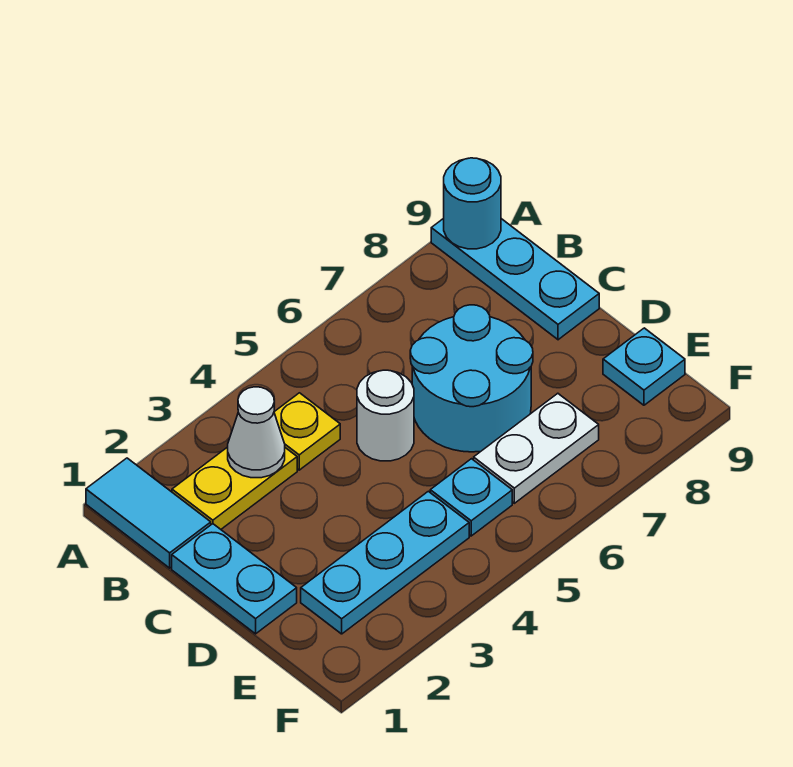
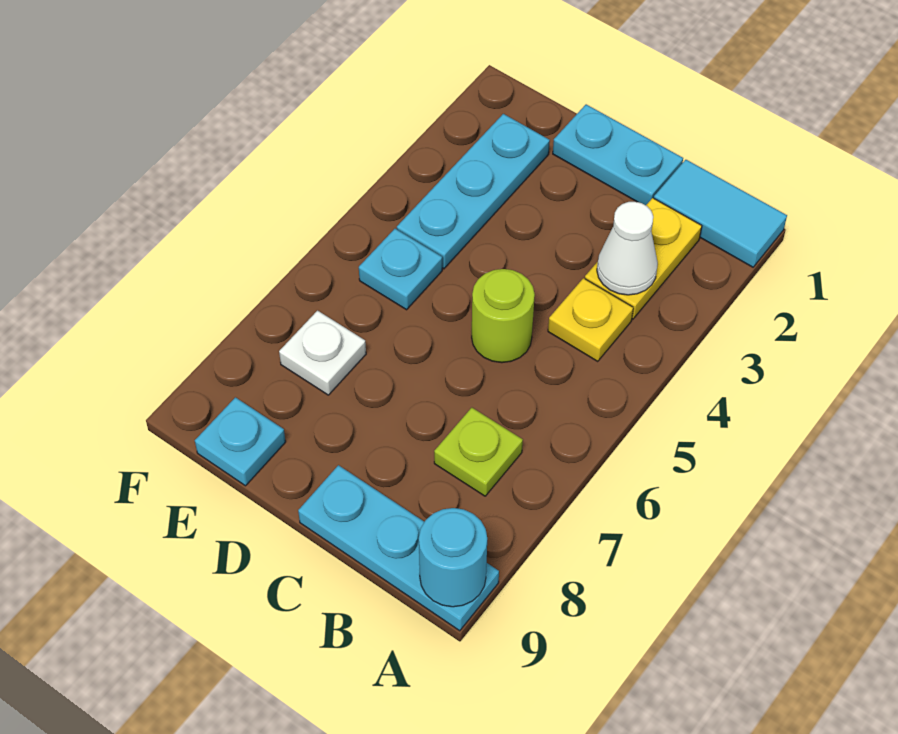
none -> lime 1x1 plate [434,408,523,496]
white 1x1 round brick [357,370,414,461] -> lime 1x1 round brick [472,269,535,363]
cyan 2x2 round brick [410,305,533,452] -> none
white 1x2 plate [474,393,599,503] -> white 1x1 plate [279,311,366,395]

